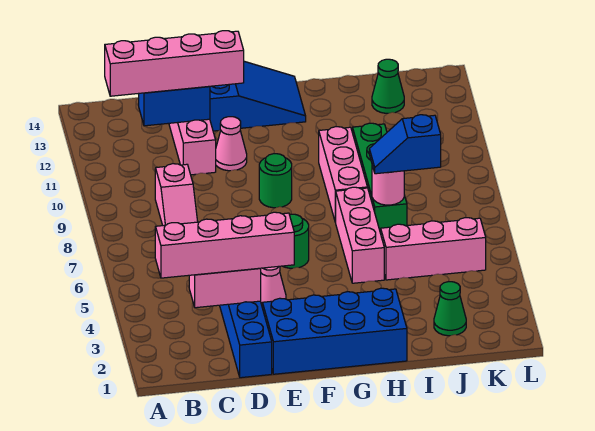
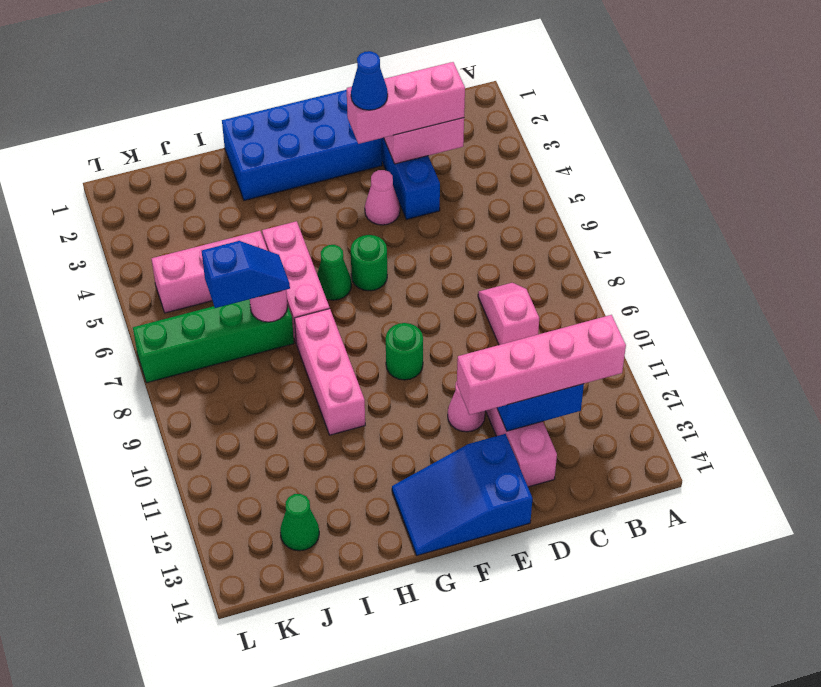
pink 1x4 brick [155,212,294,278] -> pink 1x3 brick [347,62,465,144]
none -> blue 1x1 cone [351,51,388,110]
green 1x4 brick [353,123,407,233] -> green 1x4 brick turned to [133,299,294,383]
green 1x1 cone [434,282,466,336] -> green 1x1 cone moved to [317,245,351,300]

